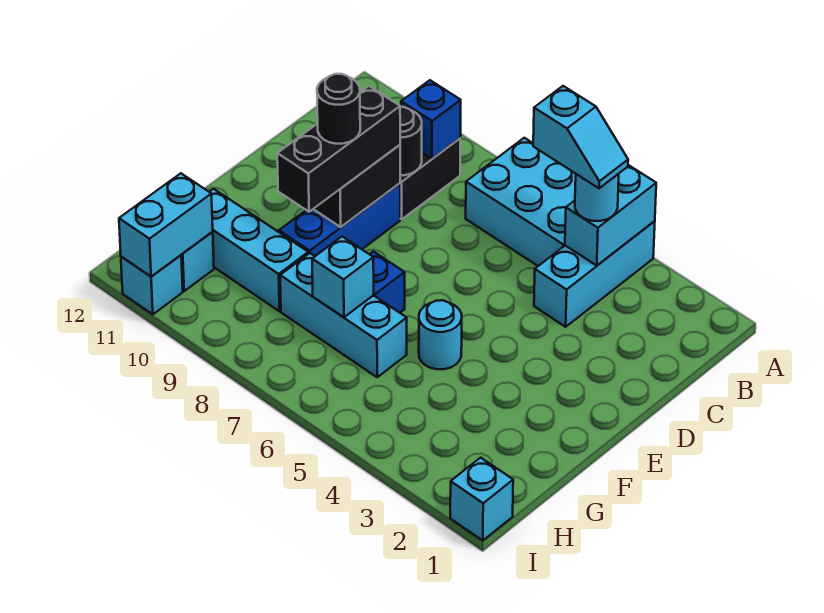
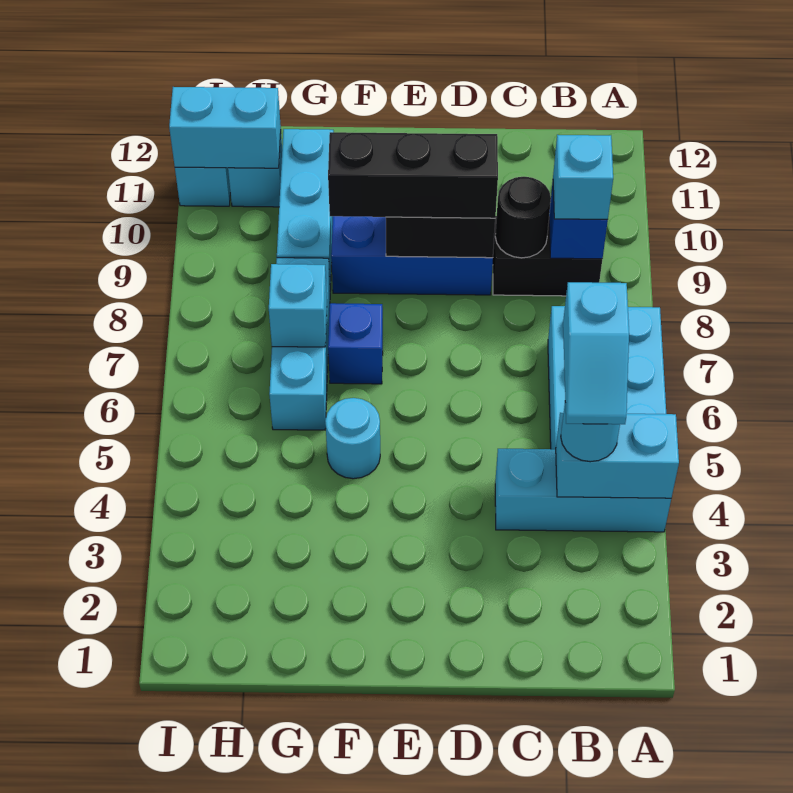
black 1x1 round brick [317,74,360,144] -> none
cyan 1x1 brick [450,458,513,540] -> cyan 1x1 brick moved to [553,135,613,219]

